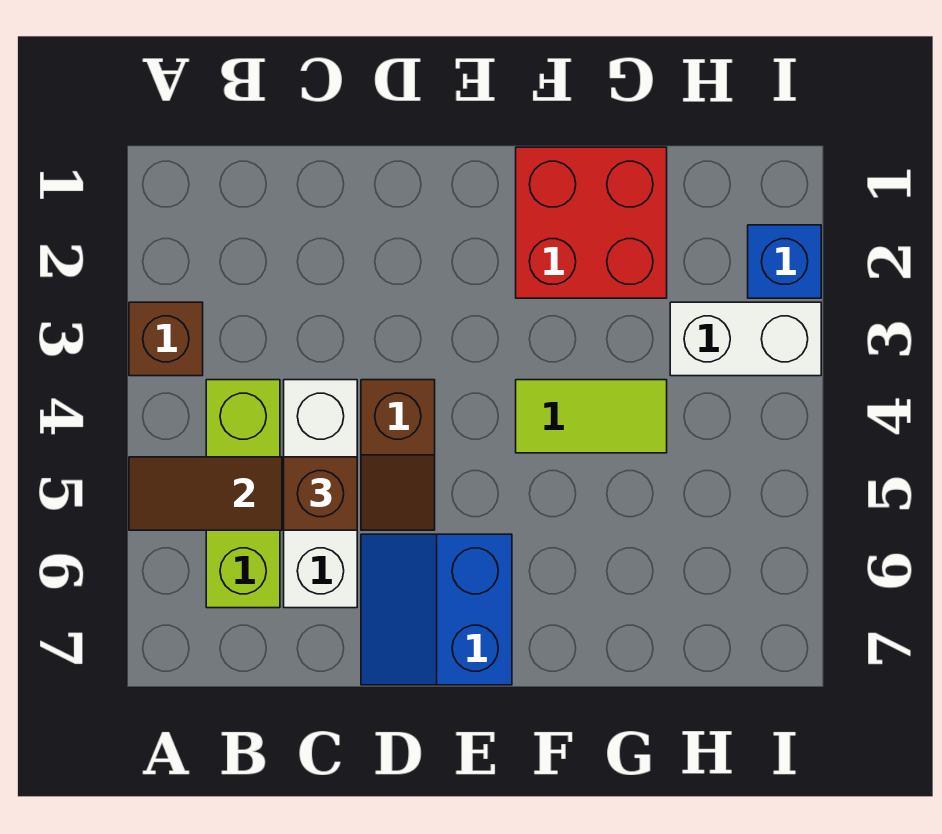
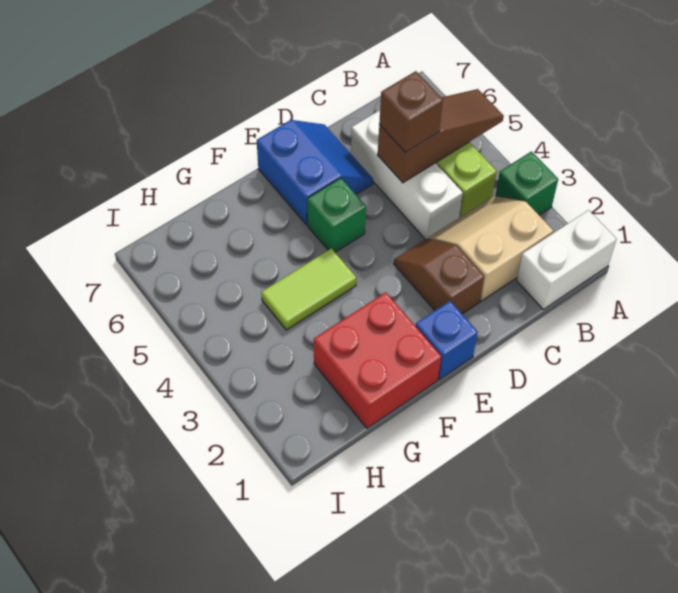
brown 1x1 brick [129,302,203,376] -> green 1x1 brick [495,152,558,215]
none -> tan 2x2 slope [428,196,553,301]
brown 1x2 slope [361,380,435,530] -> brown 1x2 slope moved to [394,238,484,314]
none -> green 1x1 brick [307,178,366,252]
white 1x2 brick [670,302,821,376] -> white 1x2 brick moved to [516,210,617,309]
blue 1x1 brick [748,225,821,298] -> blue 1x1 brick moved to [416,301,478,380]

